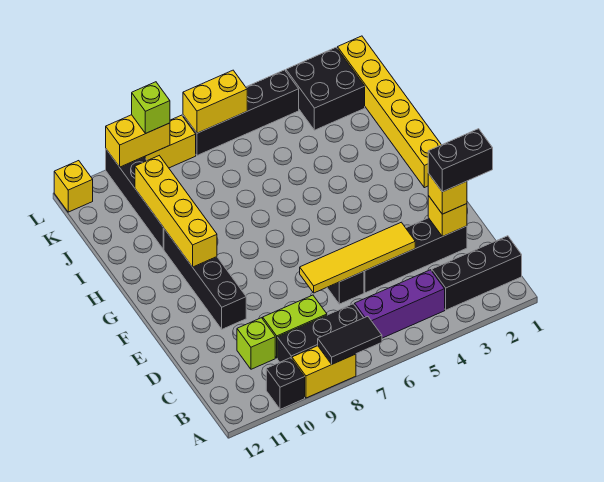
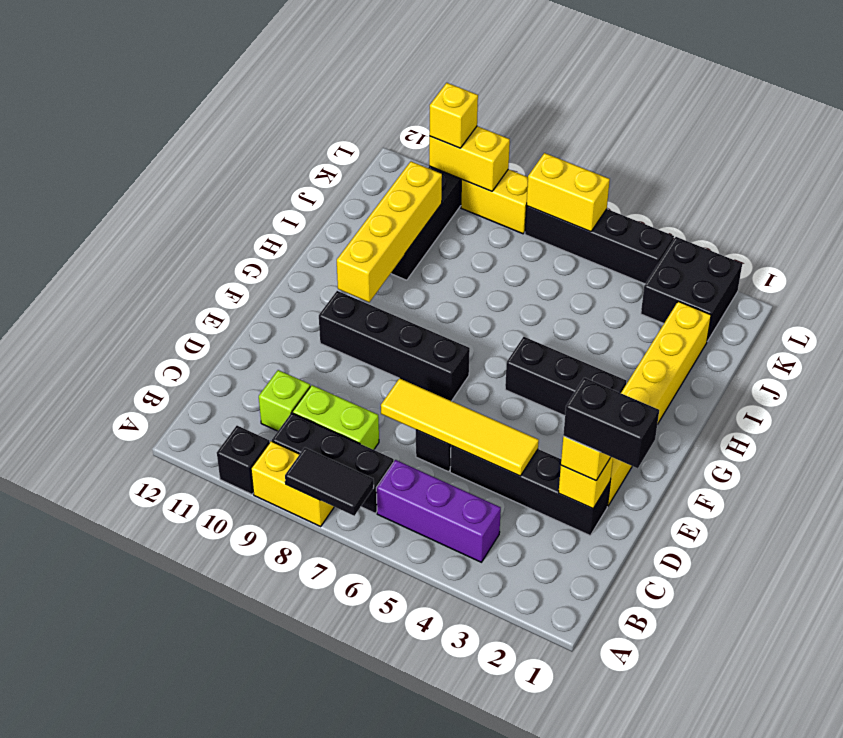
black 1x3 brick [432,236,522,310] -> black 1x3 brick moved to [505,337,626,416]
black 1x4 brick [164,229,246,329] -> black 1x4 brick turned to [319,291,470,401]
yellow 1x6 brick [338,36,441,188] -> yellow 1x6 brick moved to [607,301,711,506]
lime 1x1 brick [132,82,170,134] -> none
yellow 1x1 brick [54,161,93,212] -> yellow 1x1 brick moved to [429,83,478,148]

